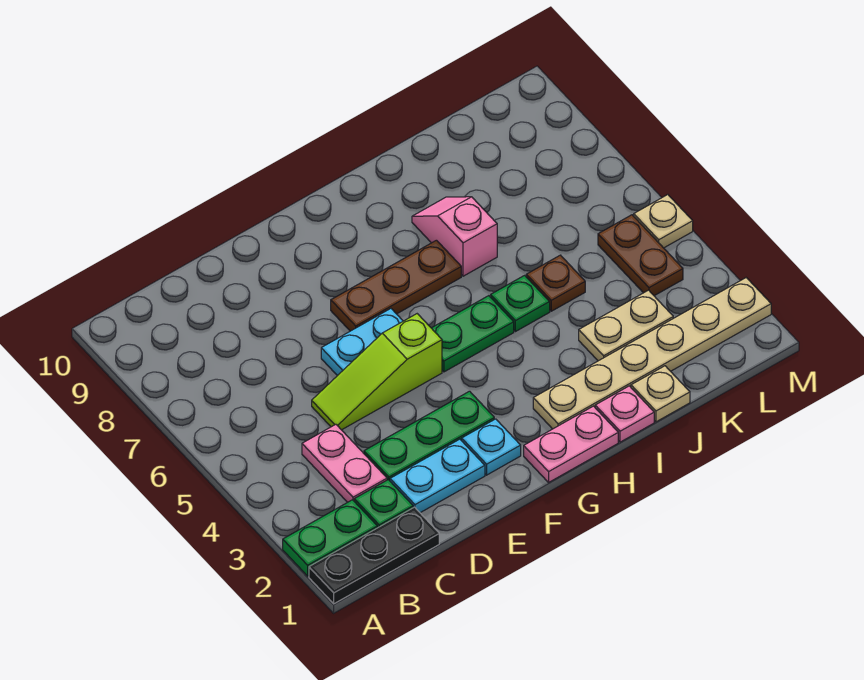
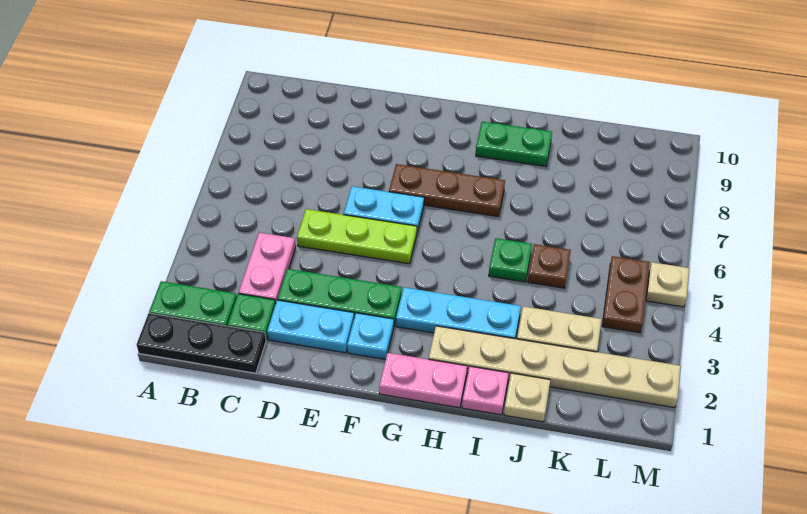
lime 1x3 slope [312,314,442,430] -> lime 1x3 plate [297,209,417,264]
none -> cyan 1x3 plate [396,287,521,339]
green 1x2 plate [432,296,514,372] -> green 1x2 plate moved to [476,122,552,166]
pink 1x2 slope [412,197,497,276] -> none

